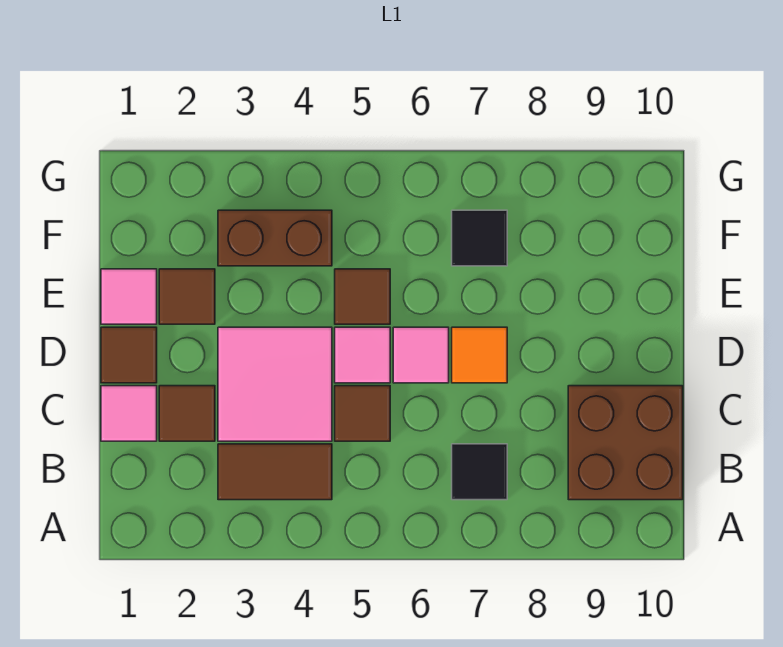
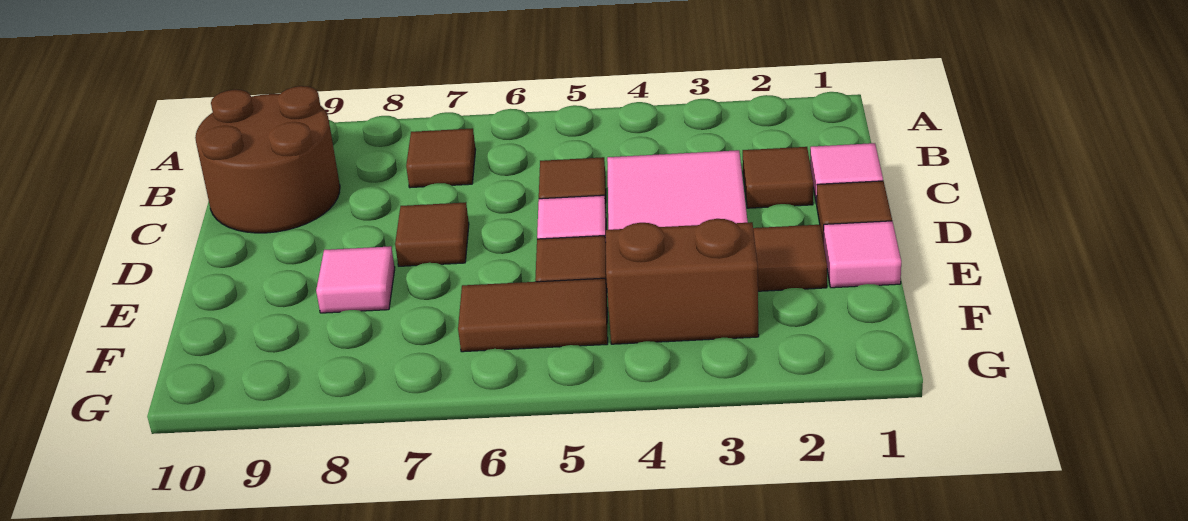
brown 1x2 tile [218,444,332,500] -> brown 1x2 tile moved to [458,278,608,352]
black 1x1 tile [452,444,507,500] -> brown 1x1 tile [406,128,476,188]
brown 2x2 brick [568,386,683,500] -> brown 2x2 round brick [195,86,340,233]
pink 1x1 tile [393,327,449,383] -> pink 1x1 tile moved to [316,246,395,313]
orange 1x1 tile [452,327,507,383] -> brown 1x1 tile [395,202,469,266]
black 1x1 tile [452,210,507,266] -> none

